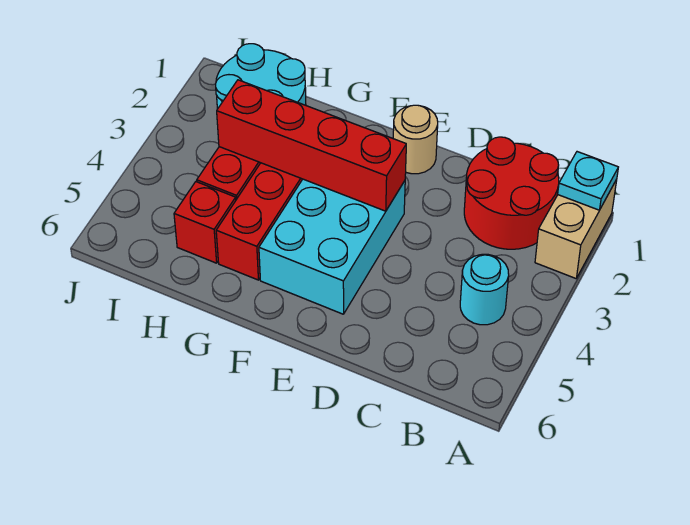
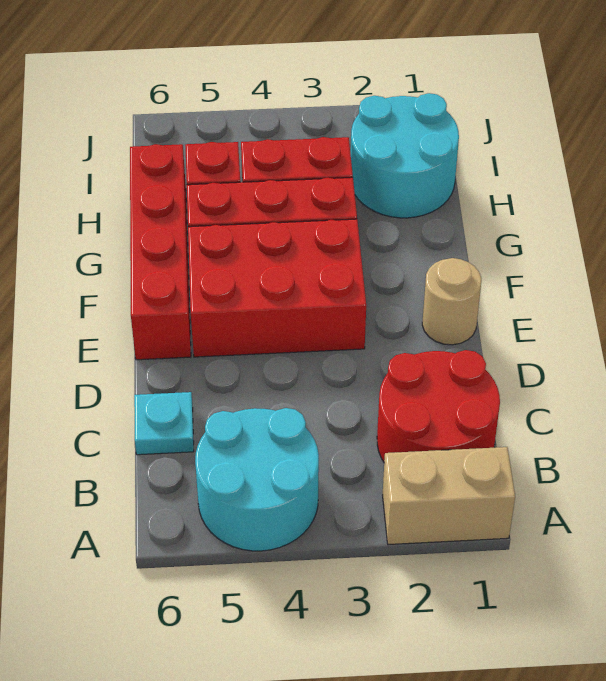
cyan 1x1 plate [558,152,618,210] -> cyan 1x1 plate moved to [134,392,194,455]
cyan 1x1 round brick [460,254,509,325] -> cyan 2x2 round brick [195,408,319,551]
cyan 2x3 brick [259,179,405,314] -> red 2x3 brick [188,219,366,357]
red 1x4 brick [217,80,406,211] -> red 1x4 brick moved to [130,144,191,360]

